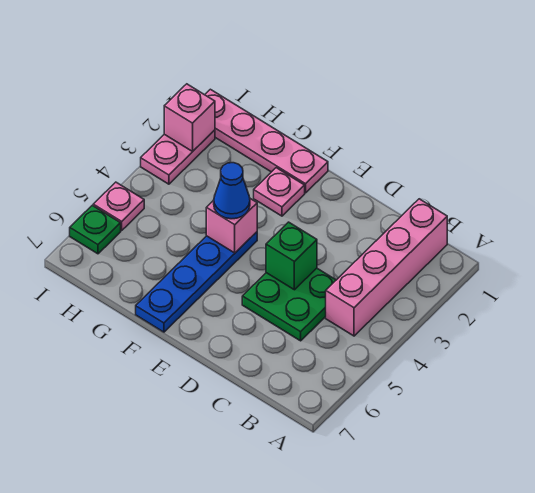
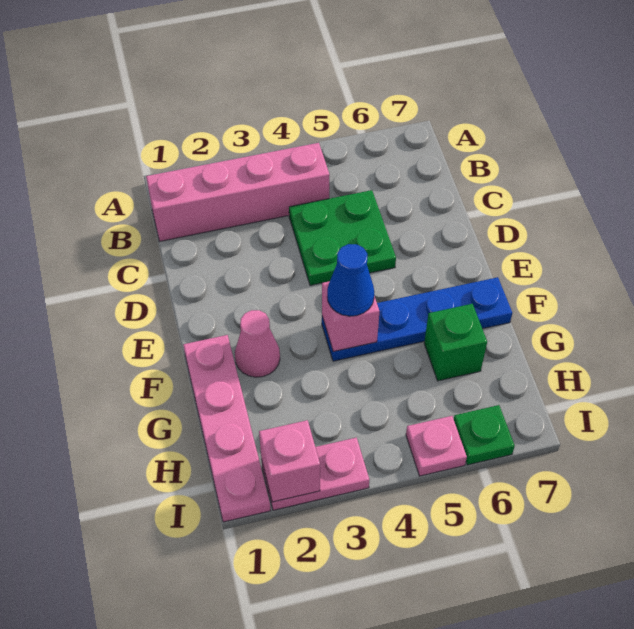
green 1x1 brick [266,222,317,290] -> green 1x1 brick moved to [424,304,487,381]
pink 1x1 plate [254,168,305,216] -> pink 1x1 cone [235,310,280,377]

